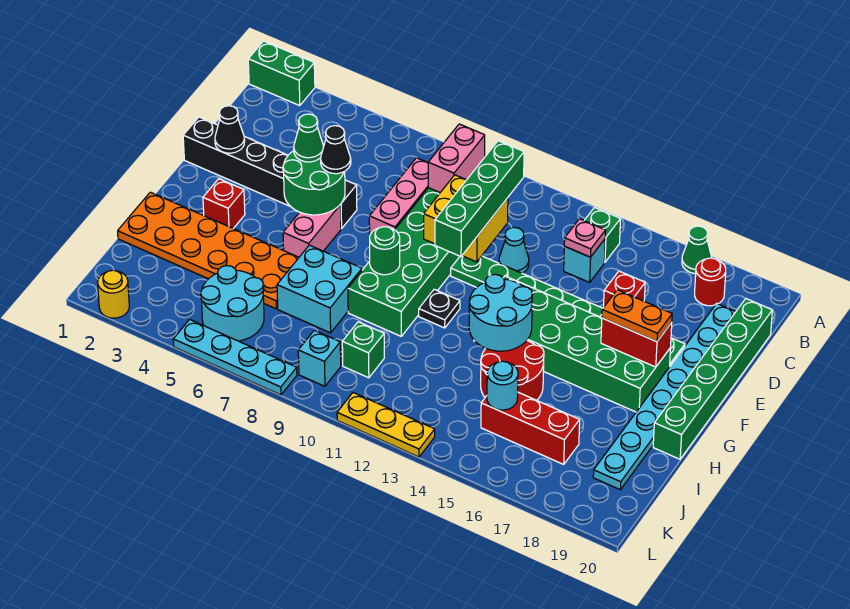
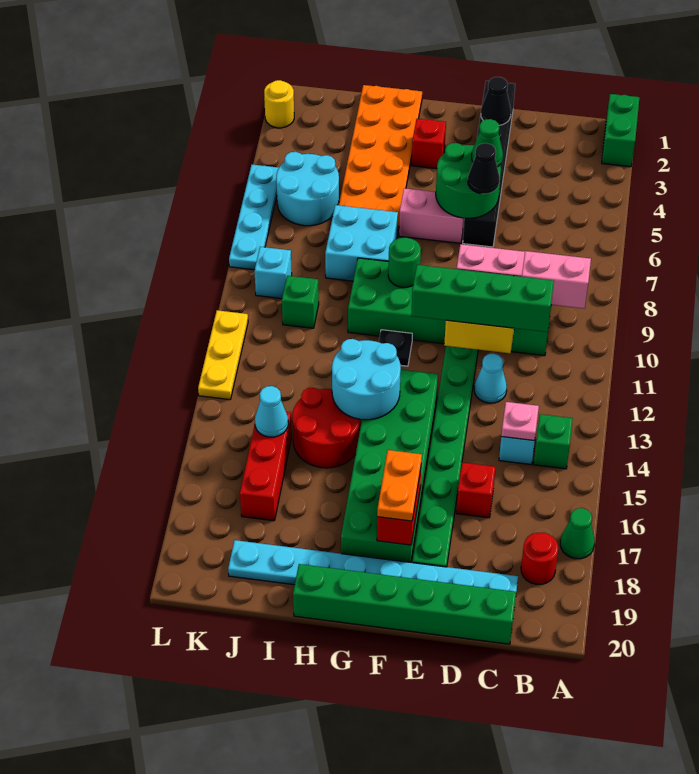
cyan 1x1 round brick [487,361,518,410] -> cyan 1x1 cone [255,386,288,437]

